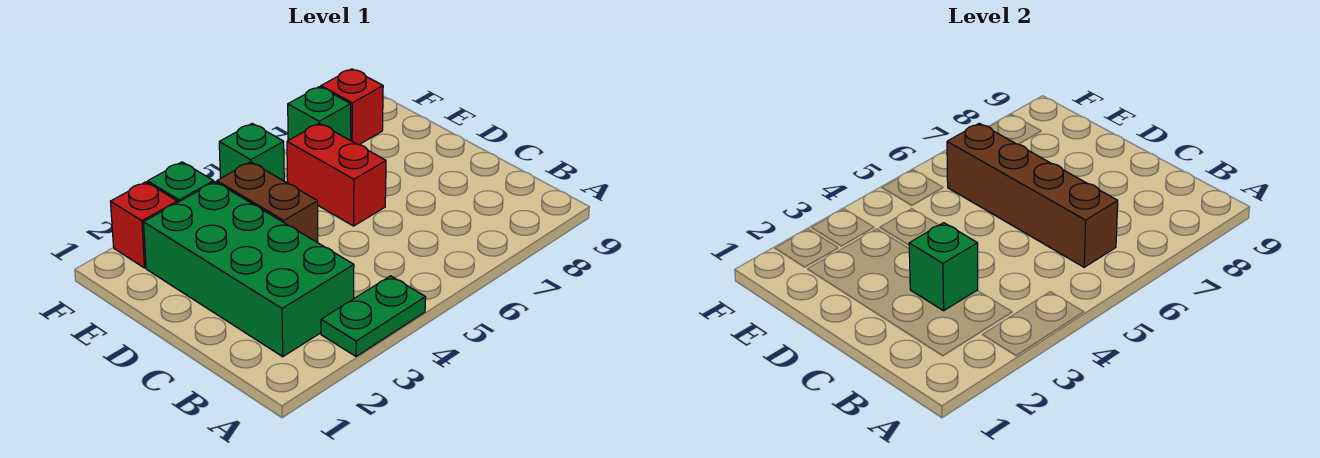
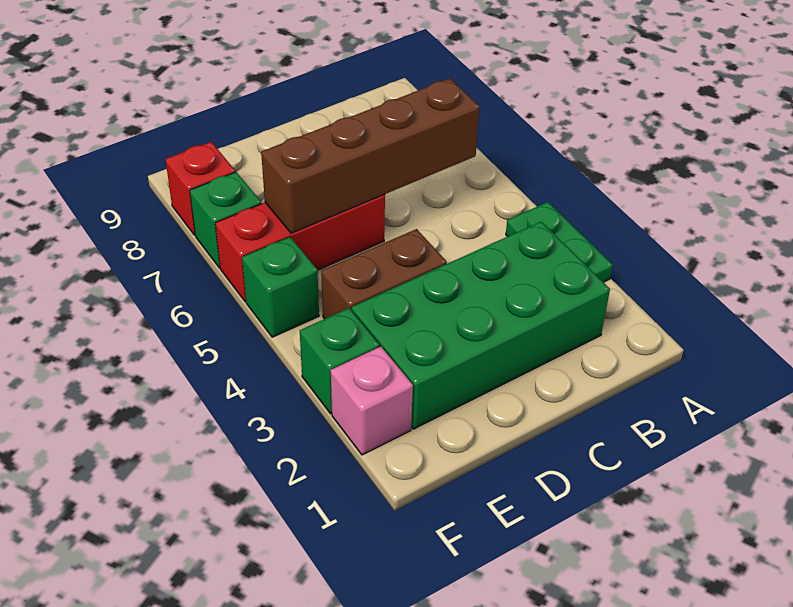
green 1x1 brick [909,223,978,311] -> none
red 1x2 brick [287,123,386,226] -> red 1x3 brick [215,194,385,302]
red 1x1 brick [110,182,177,268] -> pink 1x1 brick [331,347,413,455]

